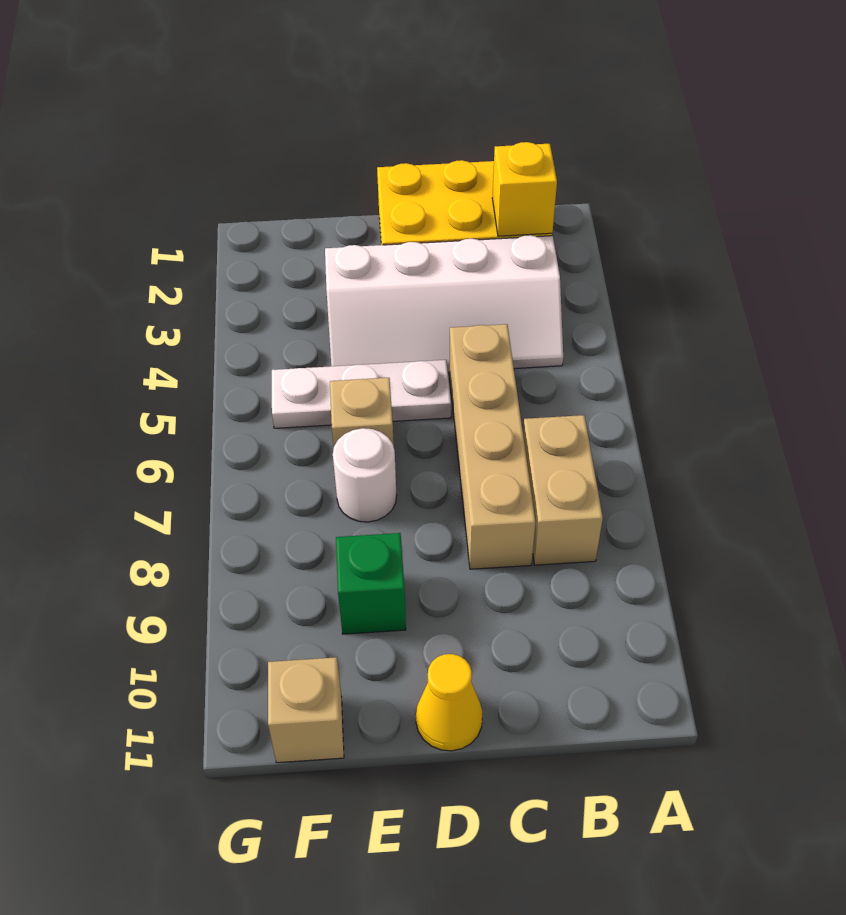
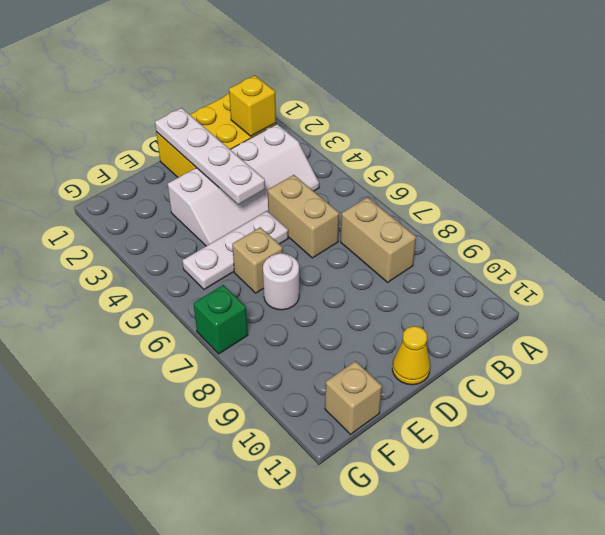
tan 1x4 brick [449,324,536,569] -> tan 1x2 brick [268,175,339,258]
none -> white 1x4 plate [155,108,265,205]
green 1x1 brick [336,533,406,634] -> green 1x1 brick moved to [194,285,248,354]

